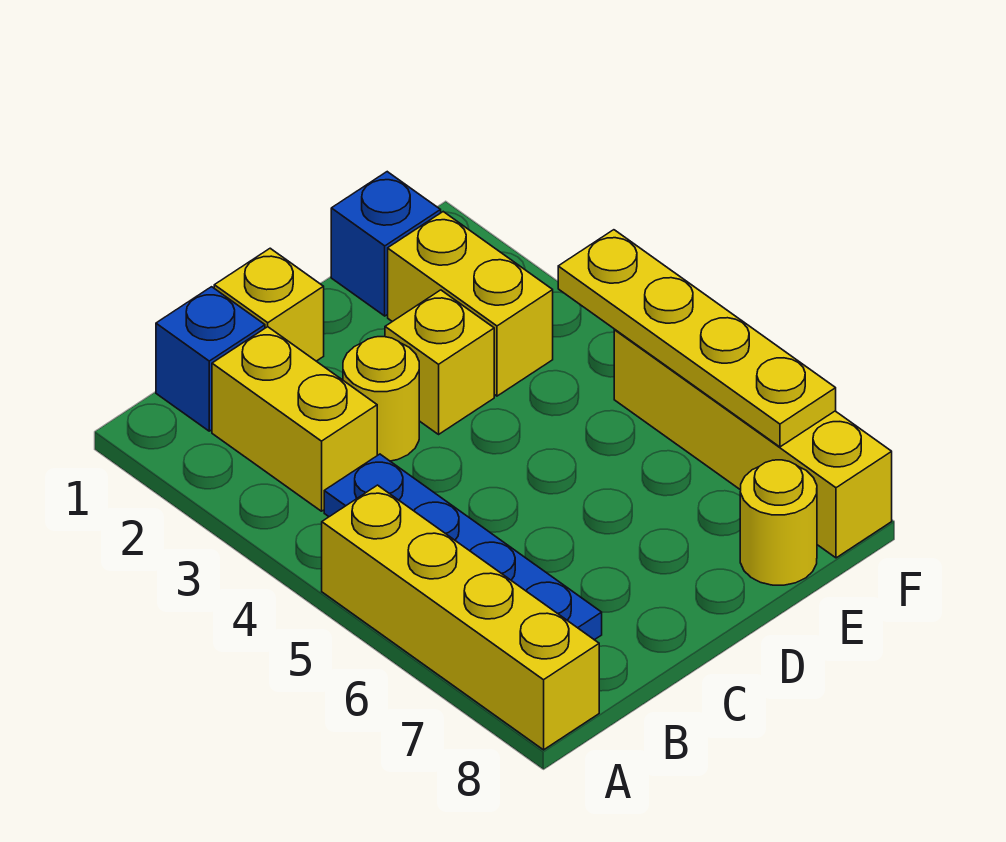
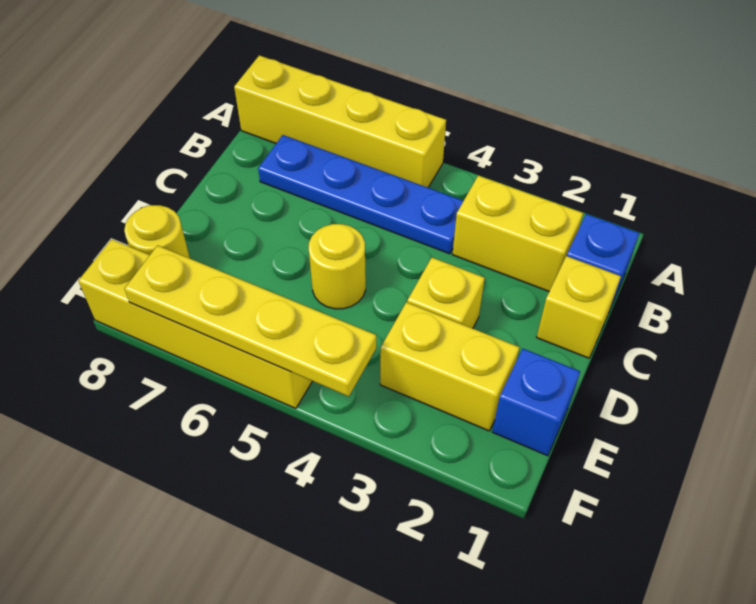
yellow 1x1 round brick [343,337,419,461] -> yellow 1x1 round brick moved to [309,224,366,309]

